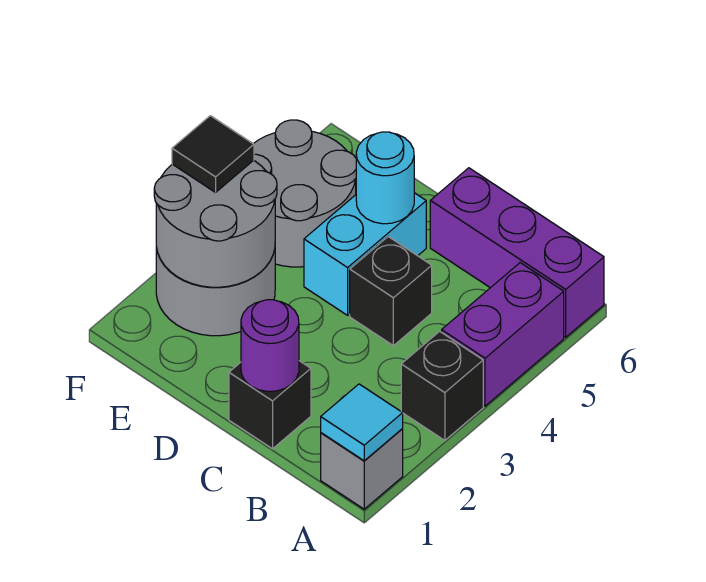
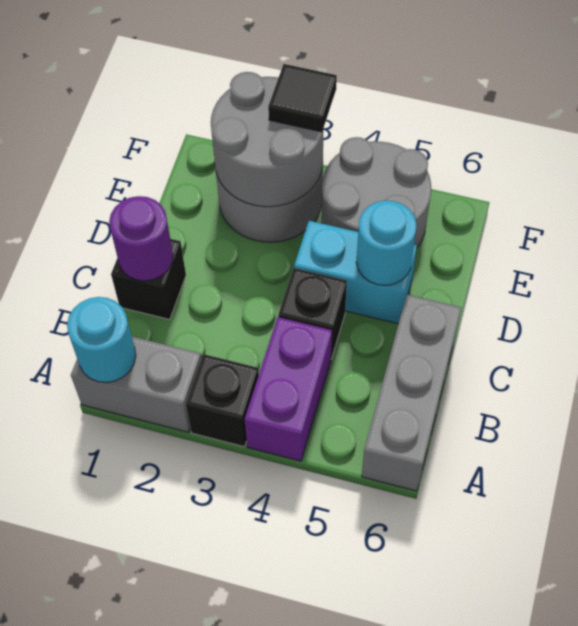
grey 1x1 brick [321,429,403,509] -> grey 1x2 brick [71,336,201,432]
cyan 1x1 tile [321,384,403,461] -> cyan 1x1 round brick [67,297,136,383]
purple 1x2 brick [442,263,564,406] -> purple 1x2 brick turned to [244,317,332,461]
purple 1x3 brick [430,168,604,337] -> grey 1x3 brick [362,295,461,491]

